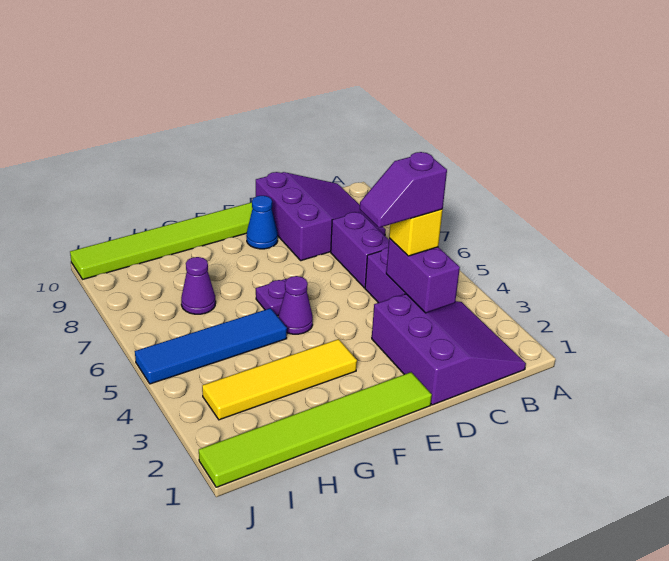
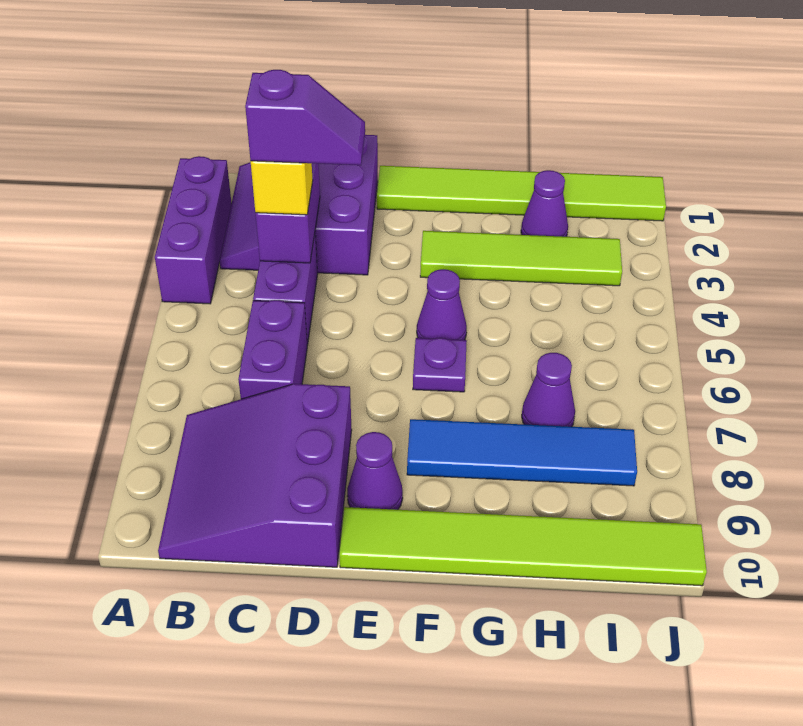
none -> purple 1x3 brick [155,156,232,304]
blue 1x1 cone [246,196,278,249] -> purple 1x1 cone [347,432,403,510]
yellow 1x4 tile [202,339,357,420] -> lime 1x4 tile [420,231,622,286]
blue 1x4 tile [135,308,287,384] -> blue 1x4 tile moved to [407,419,637,486]
none -> purple 1x1 cone [521,170,568,237]

